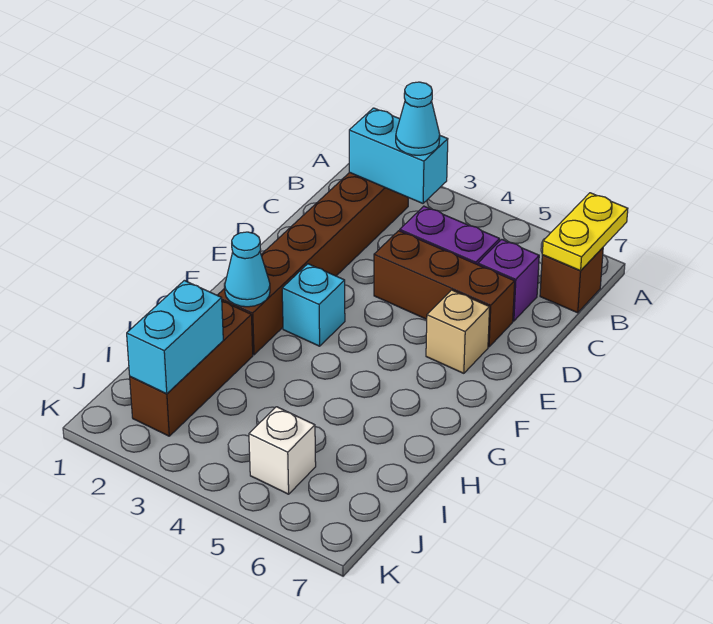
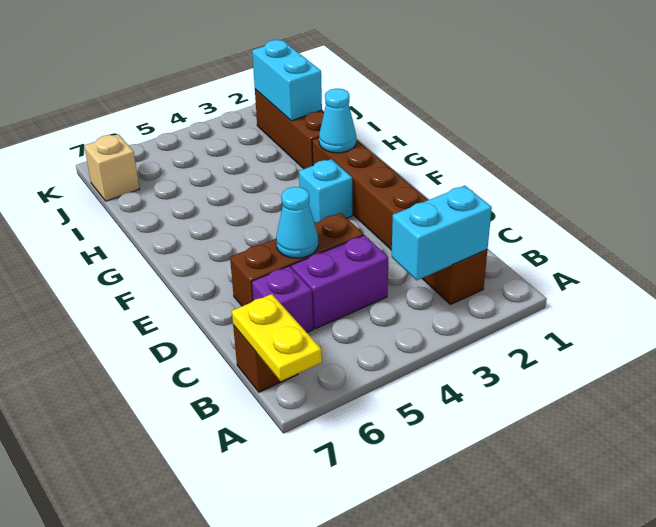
cyan 1x1 cone [396,82,440,155] -> cyan 1x1 cone moved to [276,187,318,258]
tan 1x1 brick [426,290,490,373] -> tan 1x1 brick moved to [84,134,140,201]
white 1x1 brick [249,407,316,494] -> none

